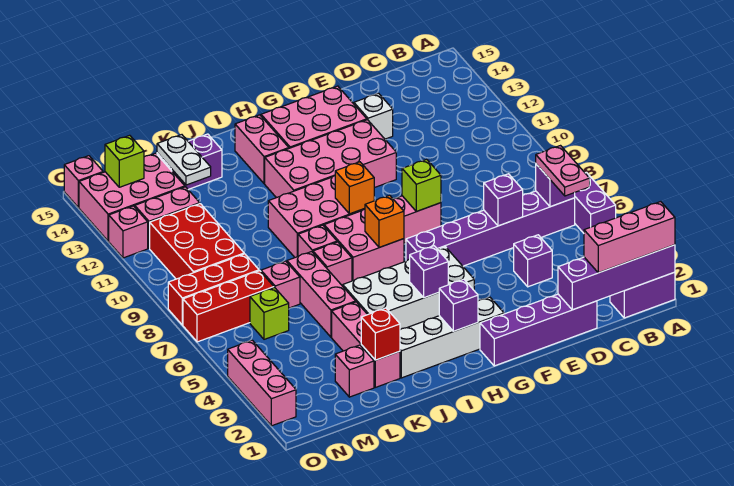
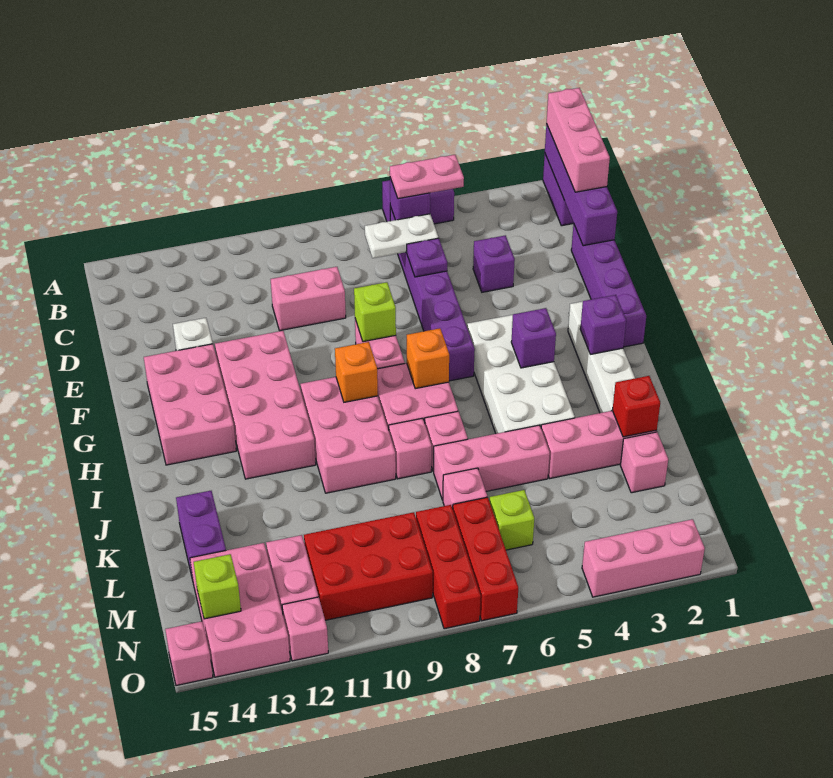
purple 1x1 brick [484,174,523,226] -> purple 1x1 plate [407,238,447,277]
pink 1x2 brick [235,115,289,184] -> pink 1x2 brick moved to [271,267,346,331]
white 1x2 plate [157,135,211,185] -> white 1x2 plate moved to [365,214,438,258]

